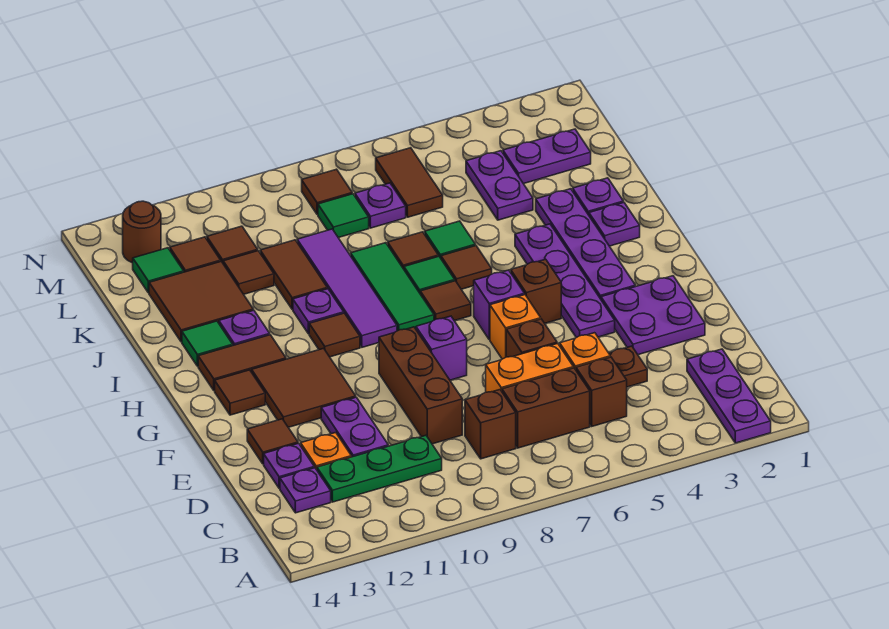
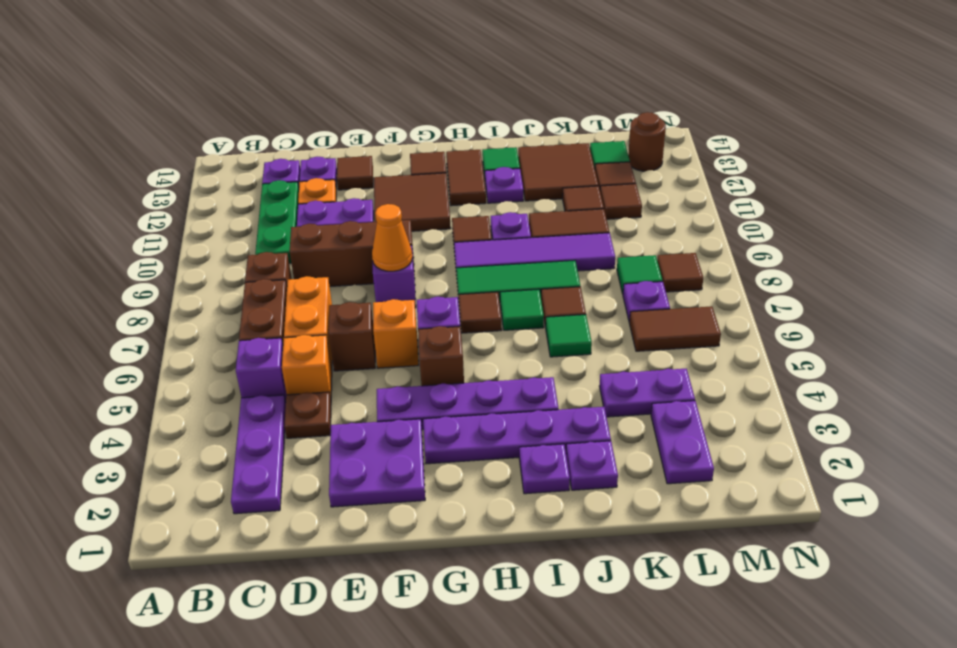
purple 1x3 plate [687,349,771,443] -> purple 1x3 plate turned to [231,395,286,514]
brown 1x1 brick [576,357,627,426] -> purple 1x1 brick [236,338,287,402]
none -> orange 1x1 cone [372,204,412,271]
brown 1x1 tile [441,246,492,289] -> none

